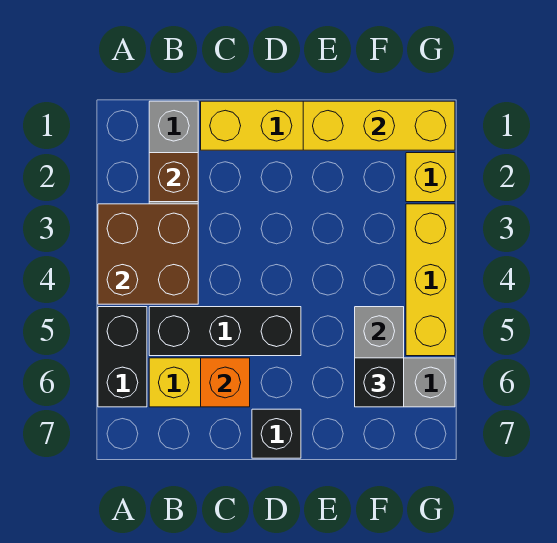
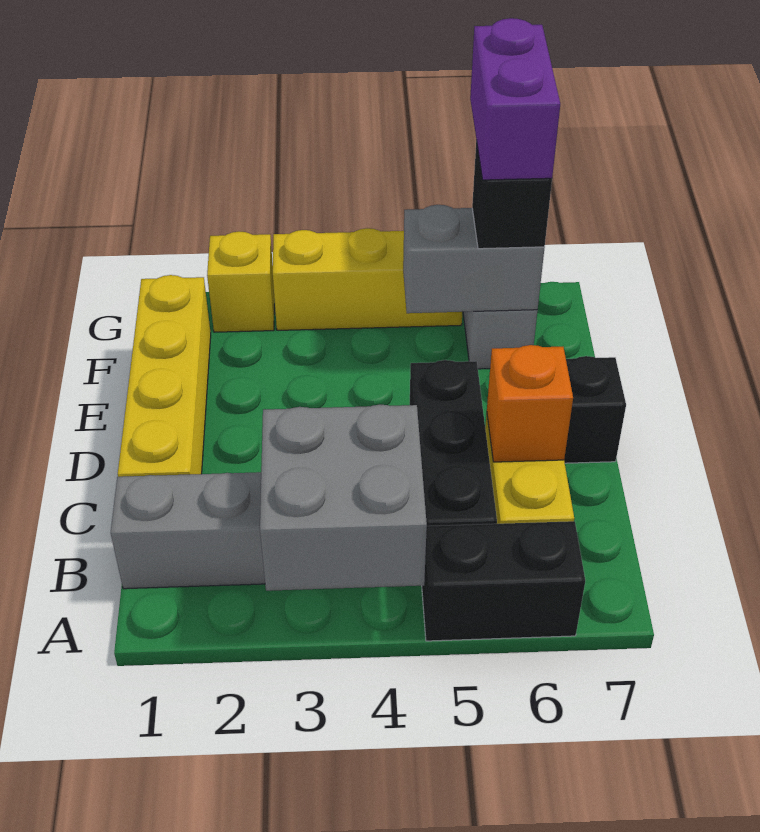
brown 2x2 brick [98,204,198,304] -> grey 2x2 brick [260,405,427,591]
brown 1x1 brick [149,153,198,202] -> none
yellow 1x3 brick [303,101,455,150] -> none
none -> purple 1x2 brick [470,18,560,180]

